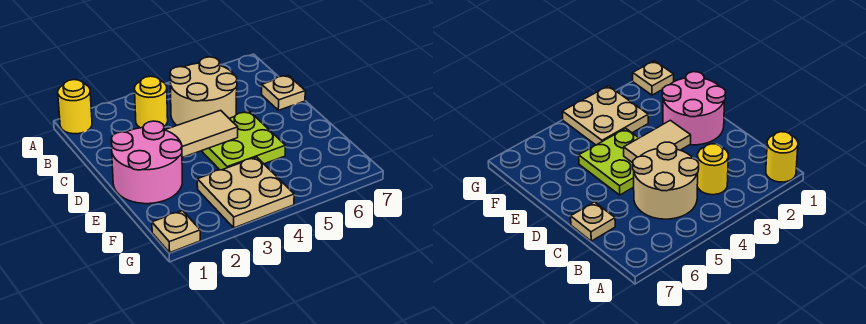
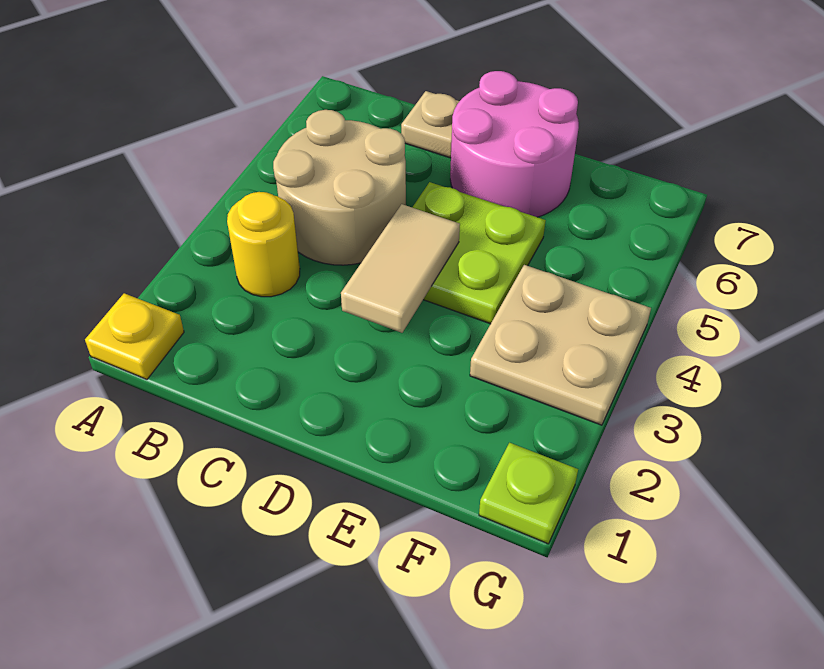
yellow 1x1 round brick [58,80,92,134] -> yellow 1x1 plate [85,293,184,379]
pink 2x2 round brick [111,121,182,204] -> pink 2x2 round brick moved to [450,71,579,217]
tan 1x1 plate [152,211,200,252] -> lime 1x1 plate [479,443,578,544]

